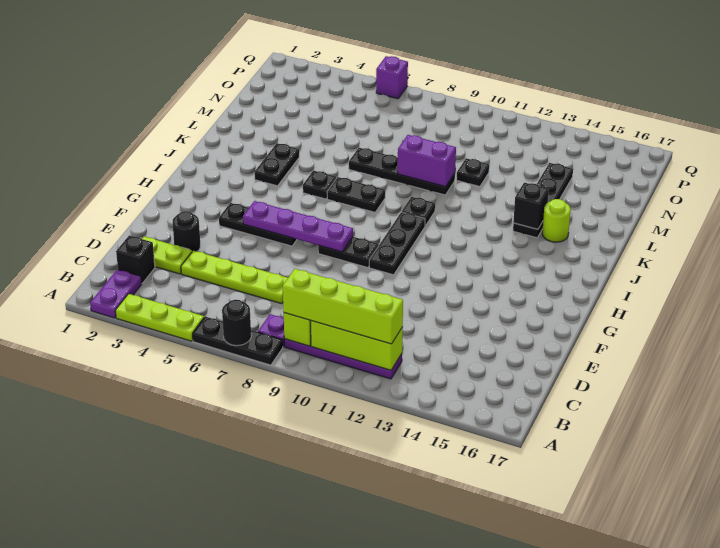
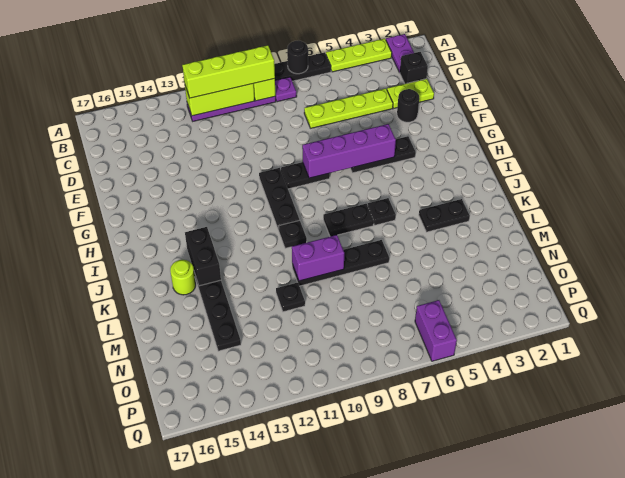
purple 1x4 plate [243,201,353,252] -> purple 1x4 brick [302,124,396,178]
black 1x2 plate [255,143,299,186] -> black 1x2 plate turned to [419,199,470,232]
black 1x1 brick [513,183,549,229] -> black 1x2 brick [185,227,221,286]
purple 1x1 brick [376,56,408,99] -> purple 1x2 brick [415,300,457,361]

